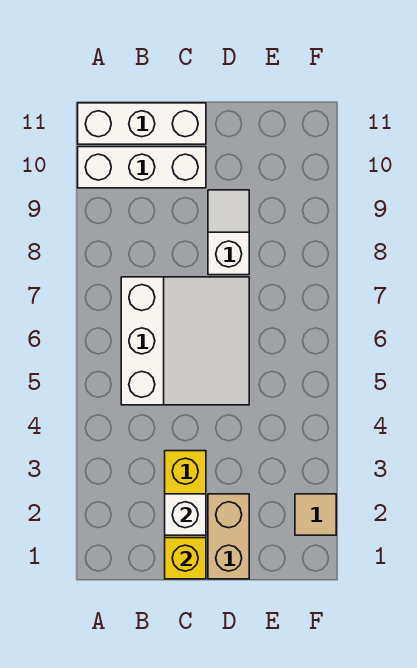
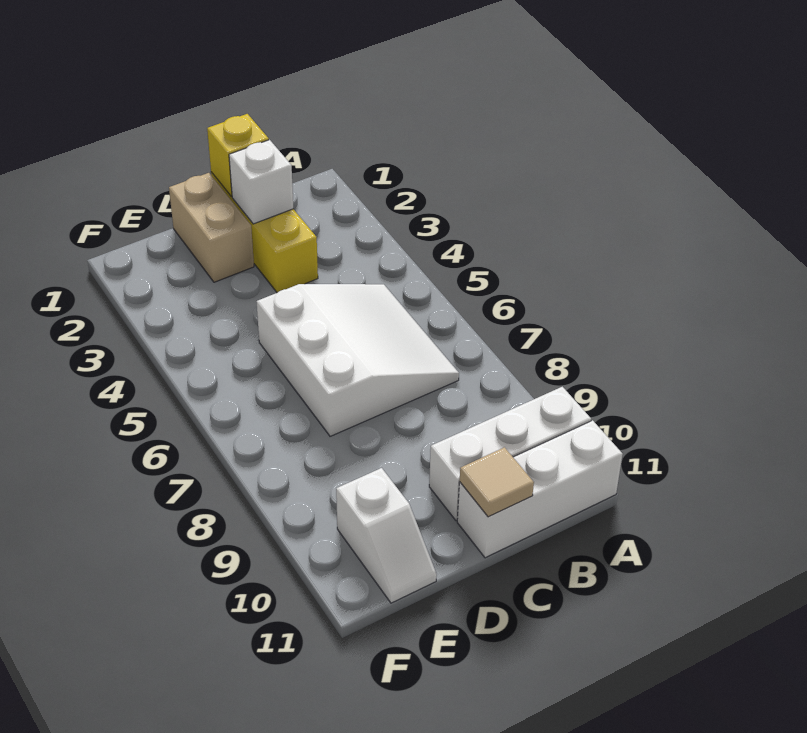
white 3x3 slope [121,277,249,405] -> white 3x3 slope turned to [256,284,459,436]
white 1x2 slope [208,190,249,275] -> white 1x2 slope moved to [336,468,437,603]
tan 1x1 tile [295,494,336,535] -> tan 1x1 tile moved to [460,447,534,517]

